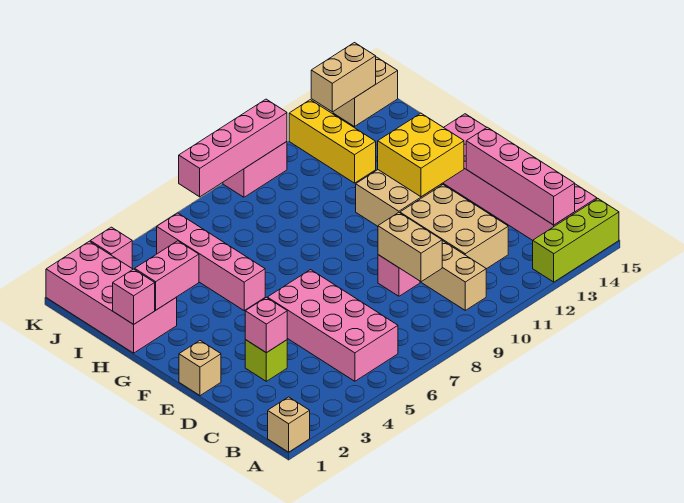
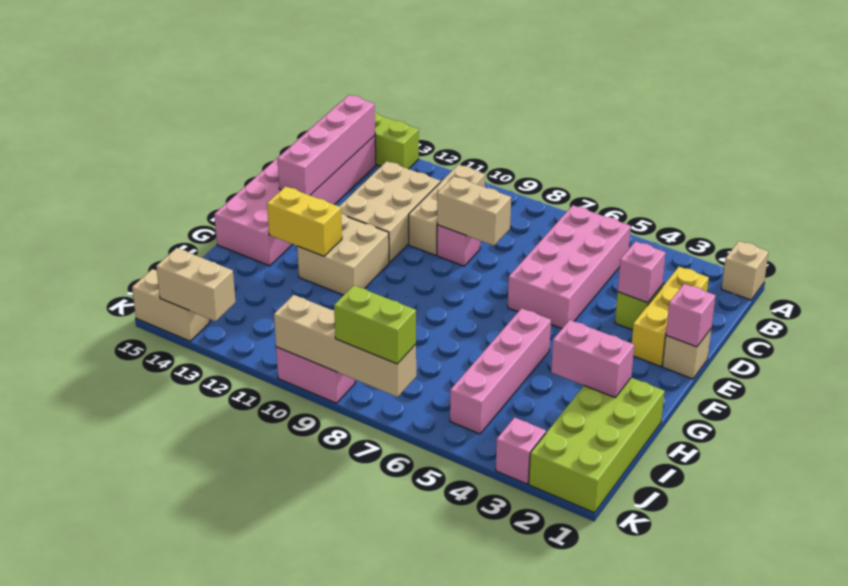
tan 1x2 brick [378,213,442,282] -> tan 1x2 brick turned to [437,177,511,246]
yellow 2x2 brick [378,113,464,197] -> yellow 1x2 brick [267,186,342,256]
pink 2x4 brick [46,241,177,353] -> lime 2x4 brick [529,378,665,513]
pink 1x1 brick [113,269,155,324] -> pink 1x1 brick moved to [666,284,716,347]
yellow 1x3 brick [289,100,376,183] -> yellow 1x3 brick moved to [632,267,709,367]
pink 1x4 brick [179,99,287,197] -> tan 1x4 brick [274,295,416,397]
none -> lime 1x2 brick [334,285,416,364]

